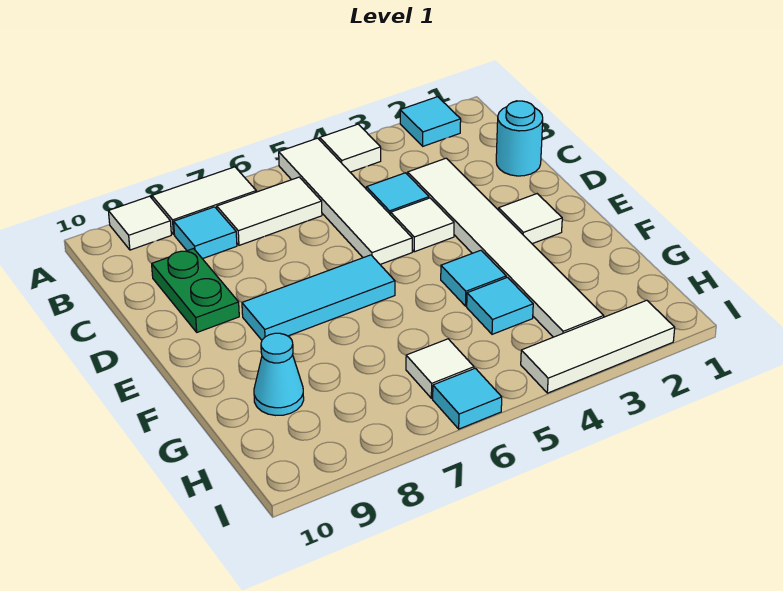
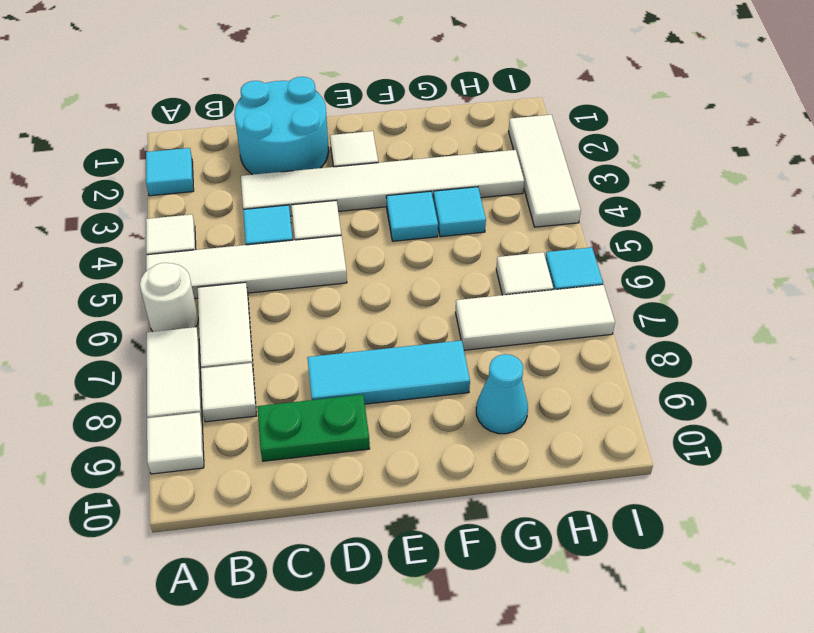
none -> white 1x1 round brick [140,263,198,332]
cyan 1x1 tile [174,207,237,259] -> white 1x1 tile [201,363,256,422]
cyan 1x1 round brick [496,101,543,176] -> cyan 2x2 round brick [234,77,329,175]
cyan 1x3 tile [242,255,395,340] -> cyan 1x3 tile turned to [307,340,470,404]
none -> white 1x3 tile [455,285,615,350]

